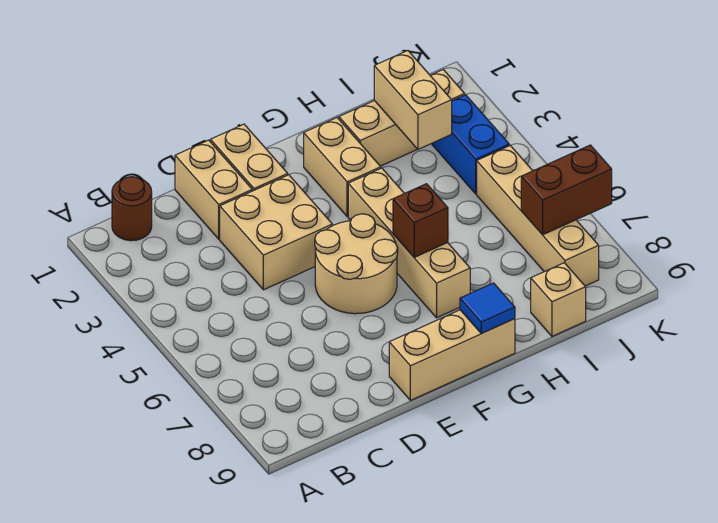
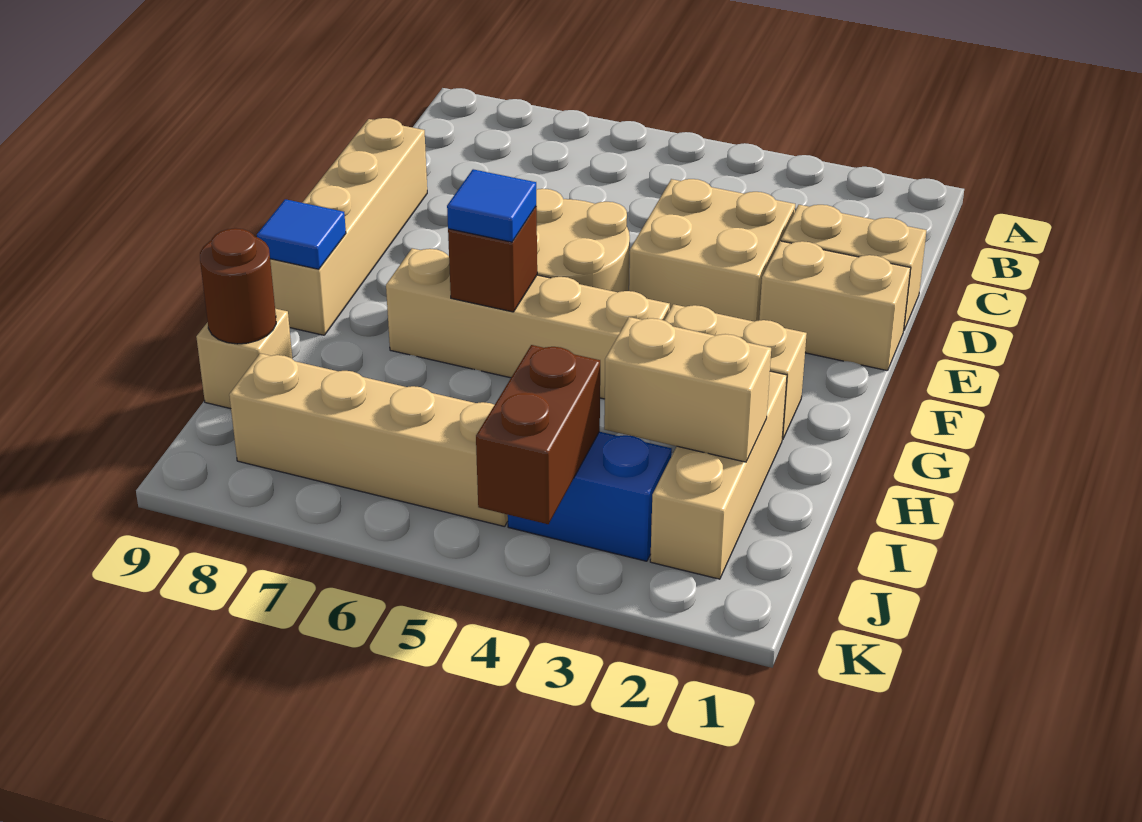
brown 1x1 round brick [112,177,152,241] -> brown 1x1 round brick moved to [200,228,276,344]
tan 1x3 brick [389,310,515,400] -> tan 1x4 brick [270,118,427,335]
none -> blue 1x1 tile [447,169,536,242]
brown 1x2 brick [521,145,612,235] -> brown 1x2 brick moved to [476,345,600,524]

